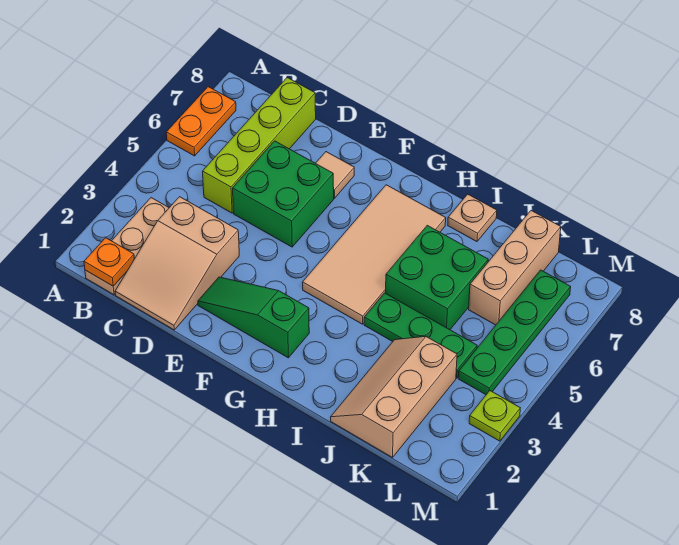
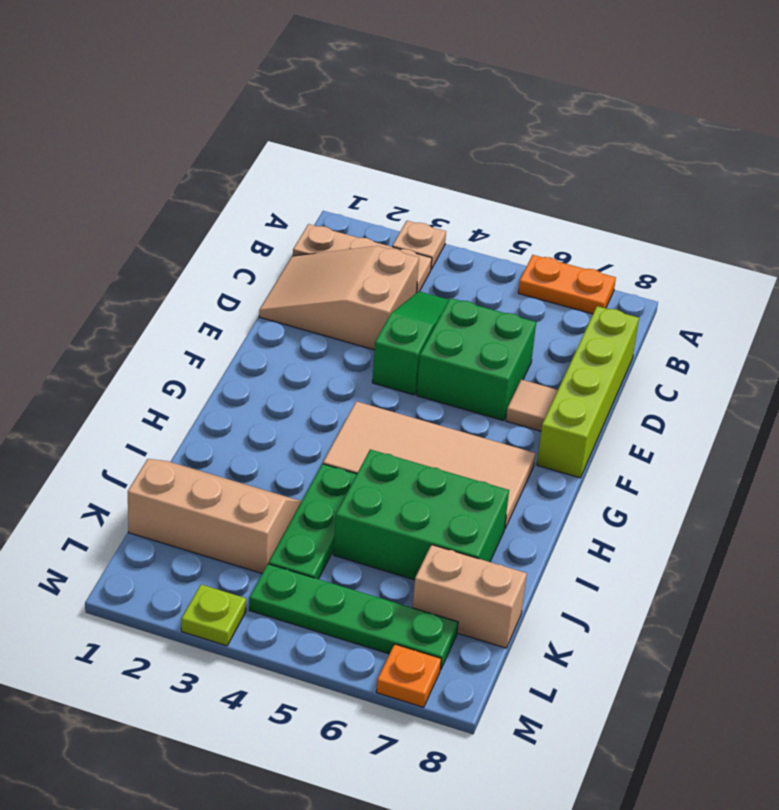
orange 1x1 plate [84,238,134,286] -> orange 1x1 plate moved to [376,644,441,707]
lime 1x4 brick [203,78,316,213] -> lime 1x4 brick turned to [537,306,639,478]
green 1x3 slope [198,277,309,358] -> green 1x3 slope moved to [372,291,448,395]
green 2x2 brick [386,225,488,330] -> green 2x3 brick [334,449,509,580]
tan 1x1 plate [448,194,497,242] -> tan 1x1 plate moved to [392,221,446,269]
tan 1x3 brick [469,211,561,325] -> tan 1x2 brick [412,545,527,648]

